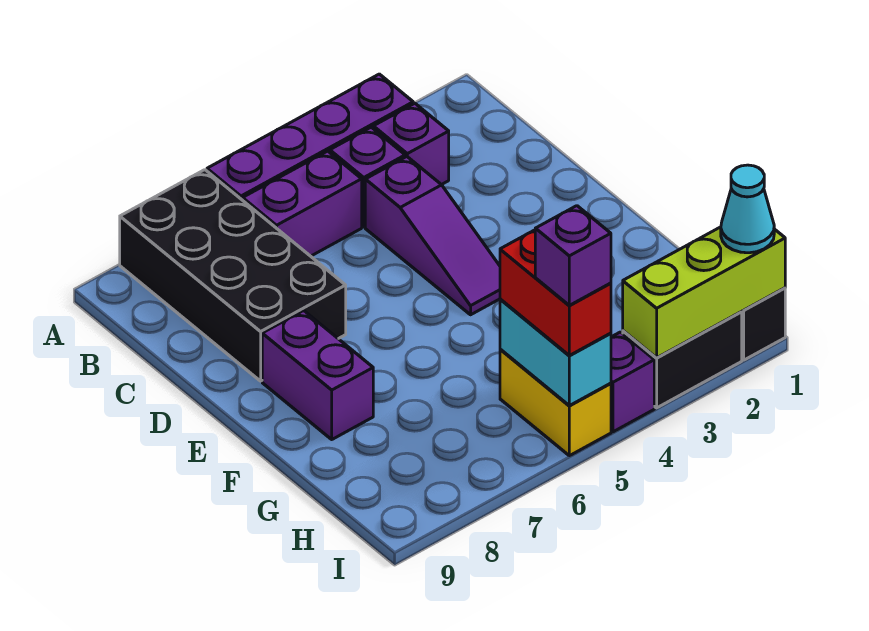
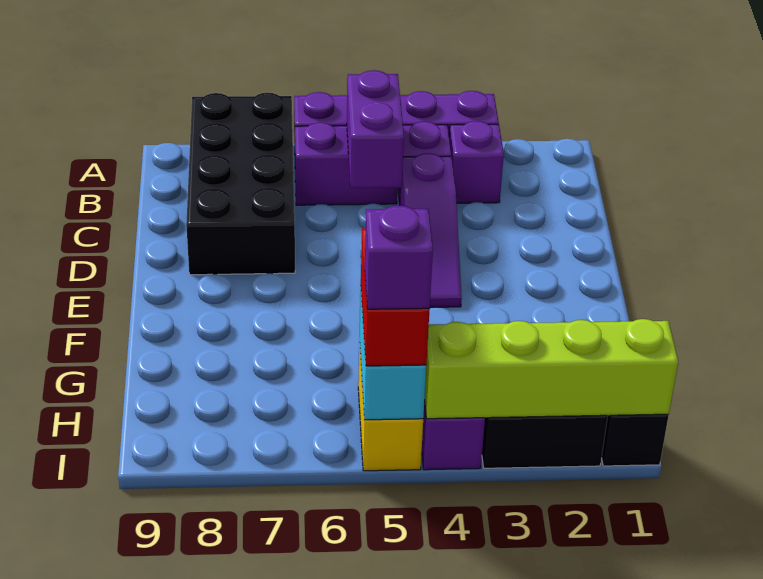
purple 1x2 brick [262,311,373,439] -> purple 1x2 brick moved to [347,70,404,188]
lime 1x3 brick [623,227,785,358] -> lime 1x4 brick [425,319,678,419]
cyan 1x1 cone [721,165,774,253] -> none

